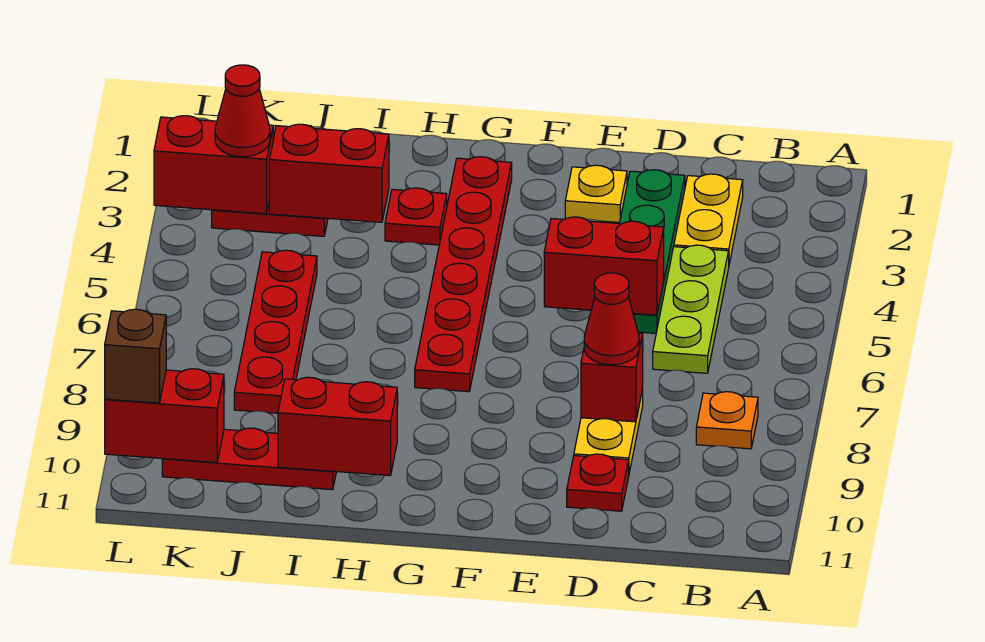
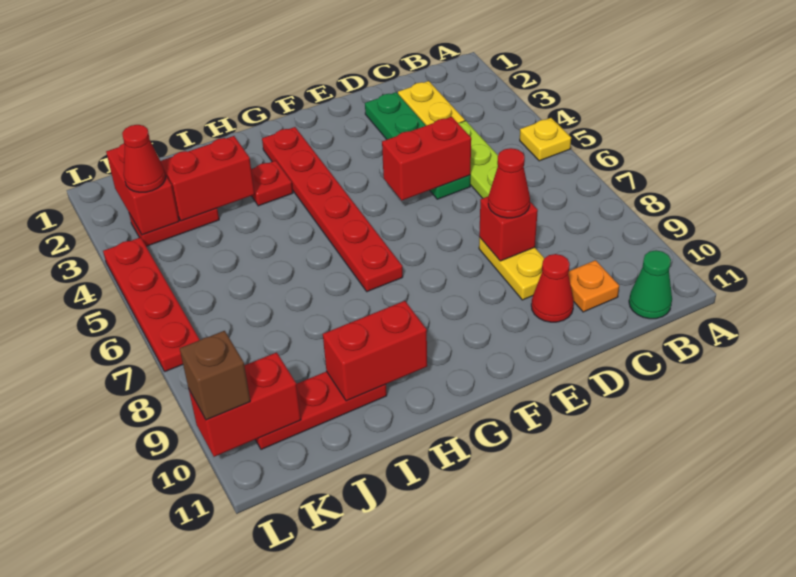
orange 1x1 plate [696,392,758,449] -> orange 1x1 plate moved to [568,260,619,312]
none -> green 1x1 cone [629,250,672,319]
red 1x1 plate [567,454,629,511] -> red 1x1 cone [531,254,574,322]
yellow 1x1 plate [565,165,627,223] -> yellow 1x1 plate moved to [520,118,571,161]
red 1x4 plate [234,250,317,413] -> red 1x4 plate moved to [103,237,200,371]
red 1x2 brick [154,116,273,214] -> red 1x2 brick turned to [106,143,179,235]

